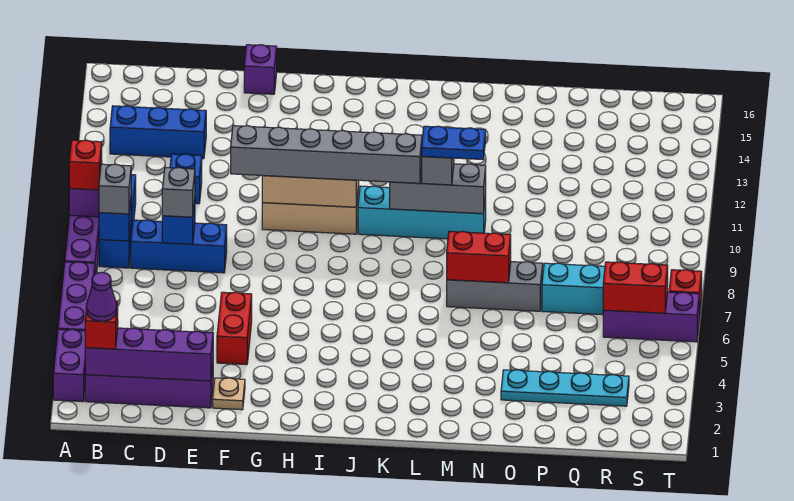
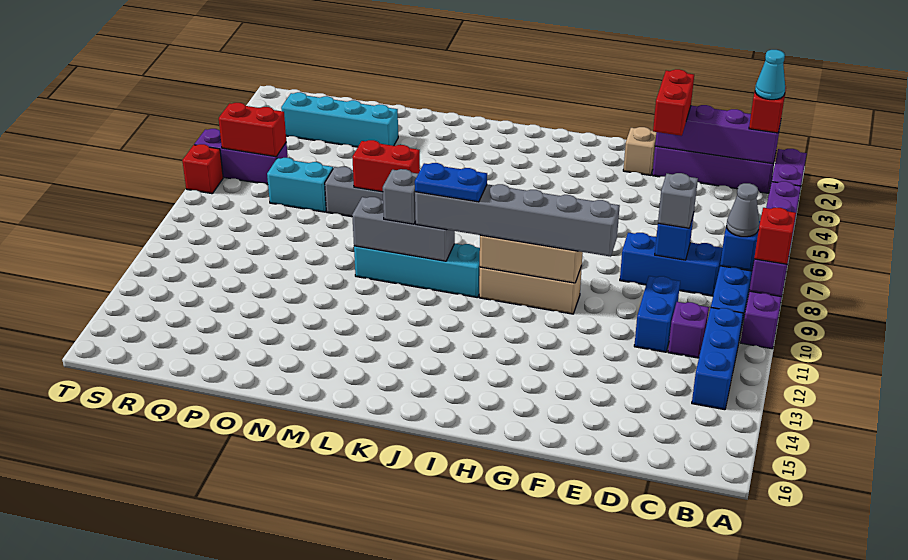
purple 1x1 cone [86,272,117,321] -> cyan 1x1 cone [755,50,785,100]
grey 1x1 brick [99,164,131,214] -> grey 1x1 cone [727,183,759,237]
blue 1x3 brick [110,106,206,159] -> blue 1x3 brick turned to [692,308,743,410]
blue 1x1 brick [170,154,202,204] -> blue 1x2 brick [634,276,680,352]
tan 1x1 plate [213,378,245,410] -> tan 1x1 brick [623,127,656,175]
red 1x2 brick [217,292,252,365] -> red 1x2 brick moved to [653,69,694,136]
purple 1x1 brick [244,45,277,94] -> purple 1x1 brick moved to [668,302,709,358]
blue 1x2 plate [422,126,486,160] -> blue 1x2 plate moved to [415,163,487,202]
cyan 1x4 plate [501,370,629,406] -> cyan 1x4 brick [281,92,398,147]

